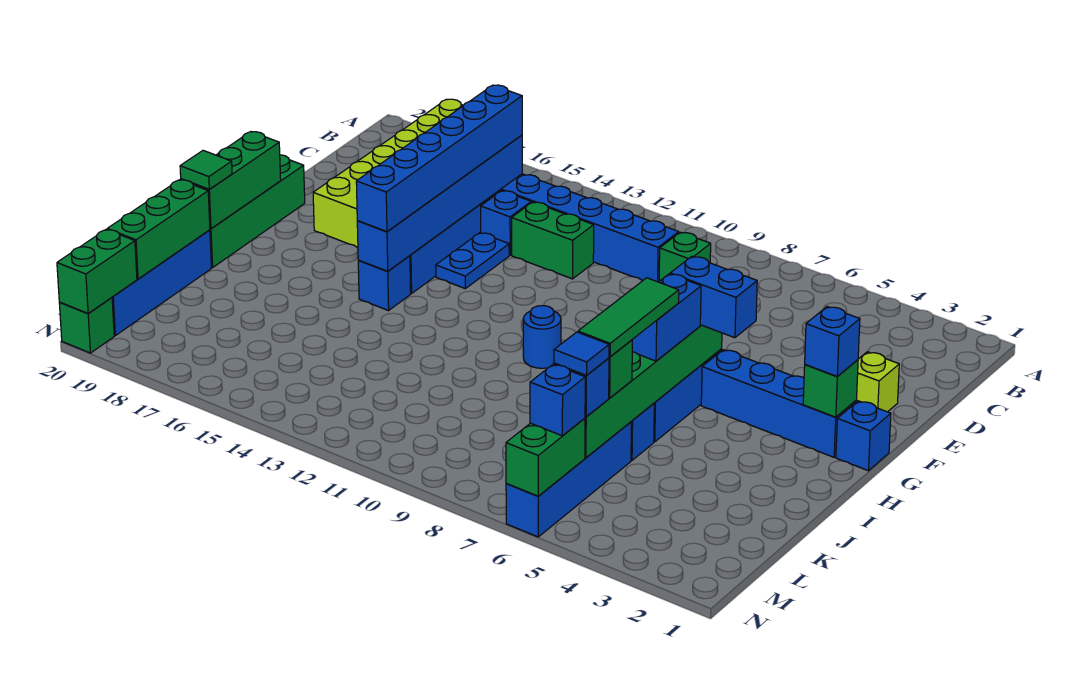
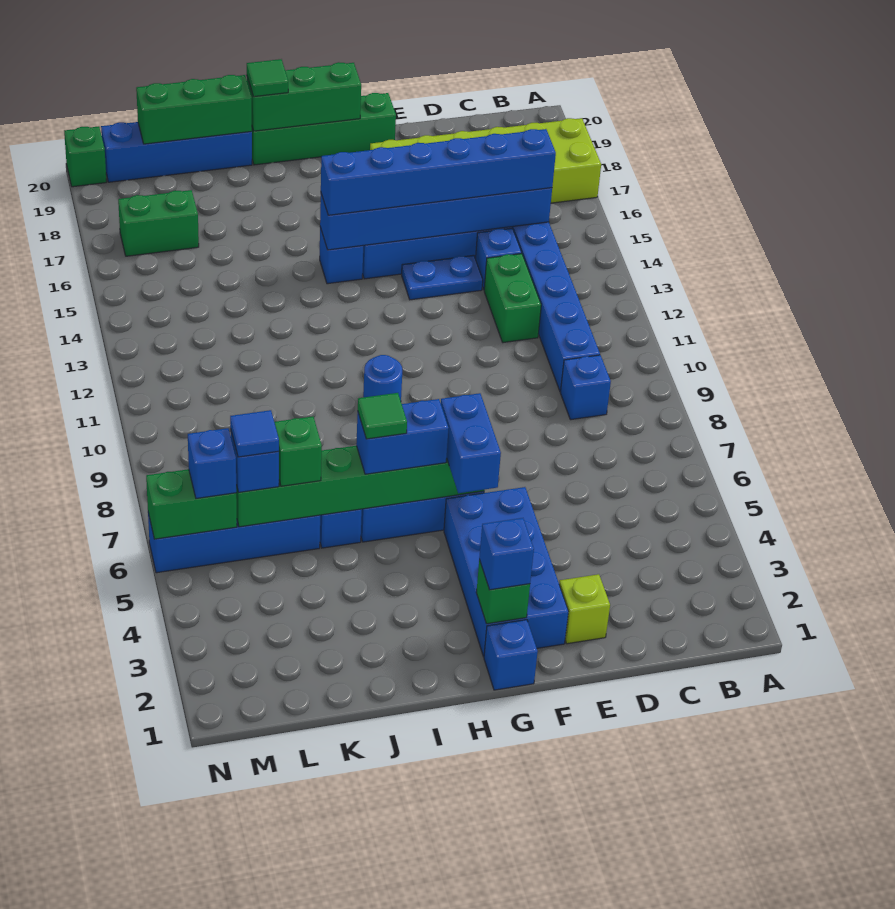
green 1x1 brick [659,232,711,281] -> blue 1x1 brick [560,355,611,420]
blue 1x4 brick [701,350,856,457] -> blue 2x4 brick [444,487,568,657]
green 1x3 tile [578,278,679,357] -> green 1x1 tile [358,393,407,439]
green 1x2 brick [57,229,137,314] -> green 1x2 brick moved to [118,190,199,256]

